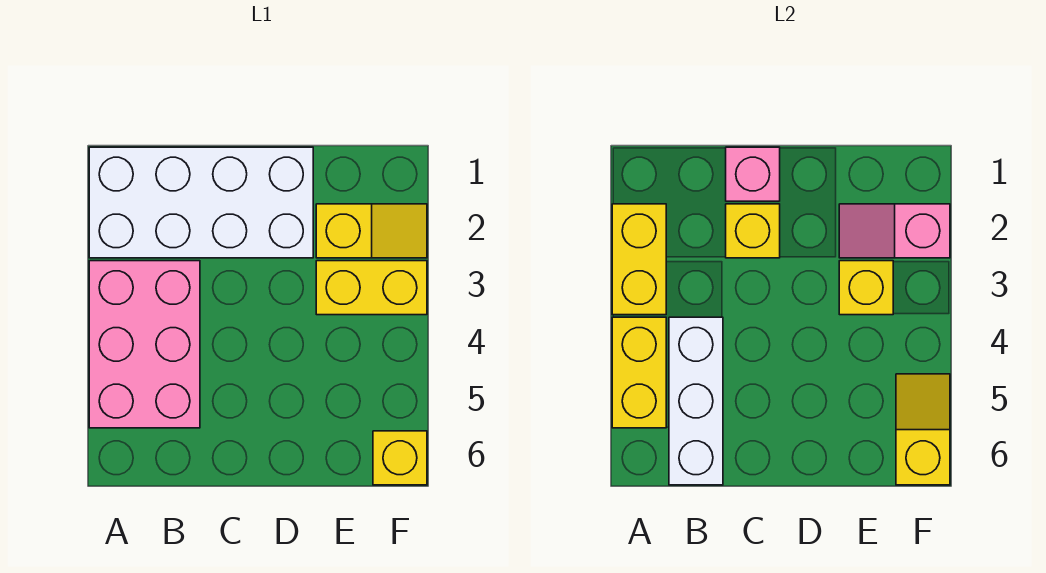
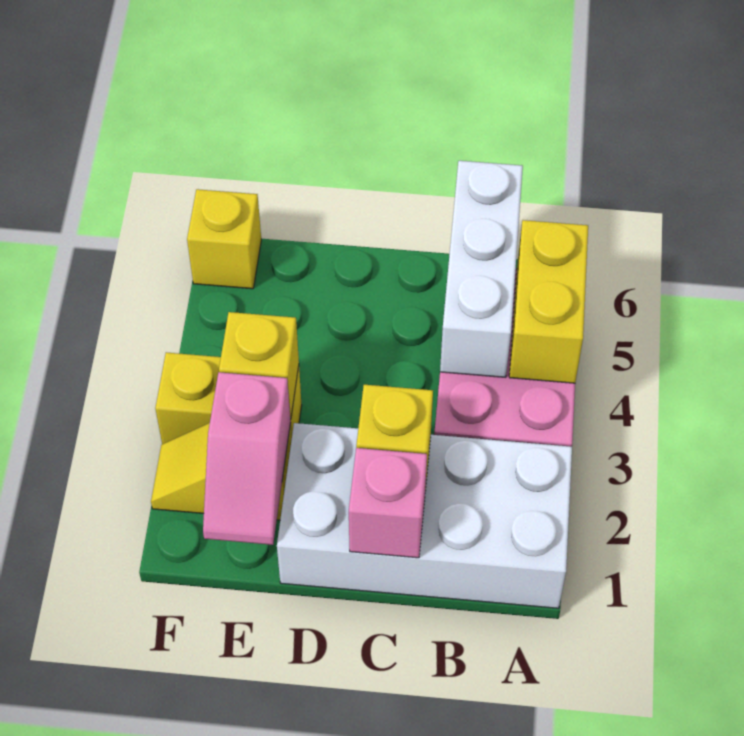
yellow 1x2 brick [612,204,666,315] -> none
pink 1x2 slope [839,204,950,258] -> pink 1x2 slope turned to [203,372,291,545]
yellow 1x2 slope [896,374,950,485] -> none

